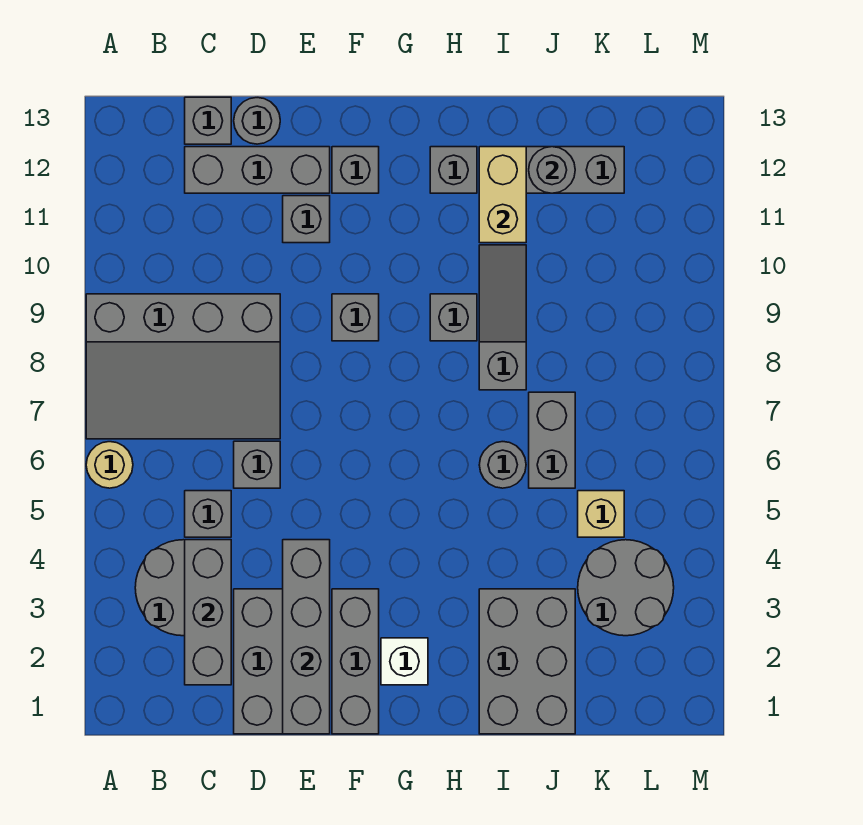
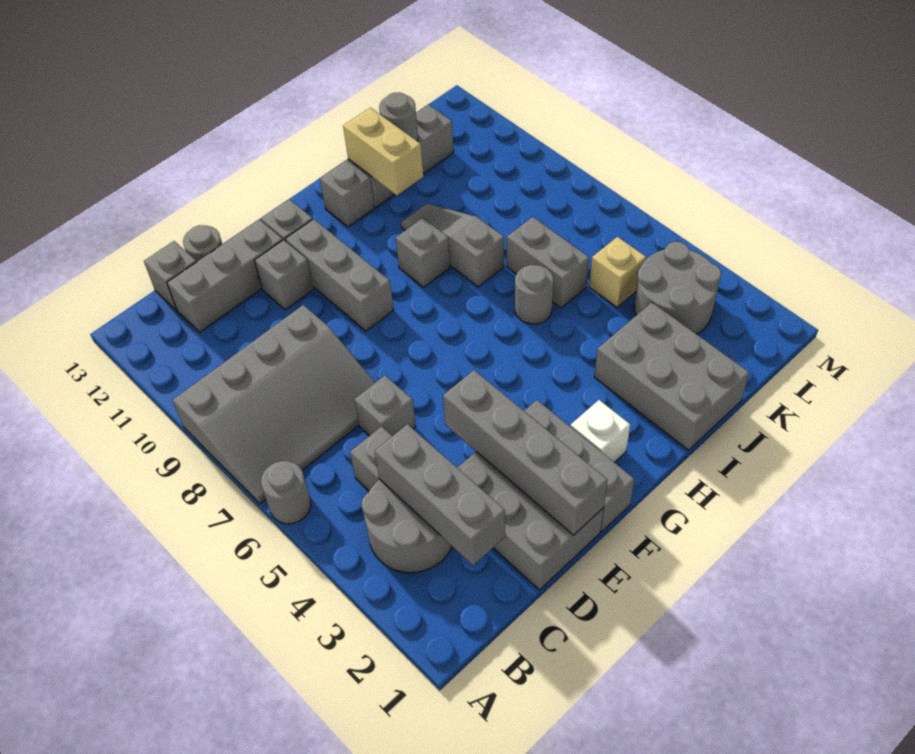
tan 1x1 round brick [86,442,133,488] -> grey 1x1 round brick [261,461,311,524]
grey 1x1 brick [332,294,379,341] -> grey 1x3 brick [285,219,394,331]

